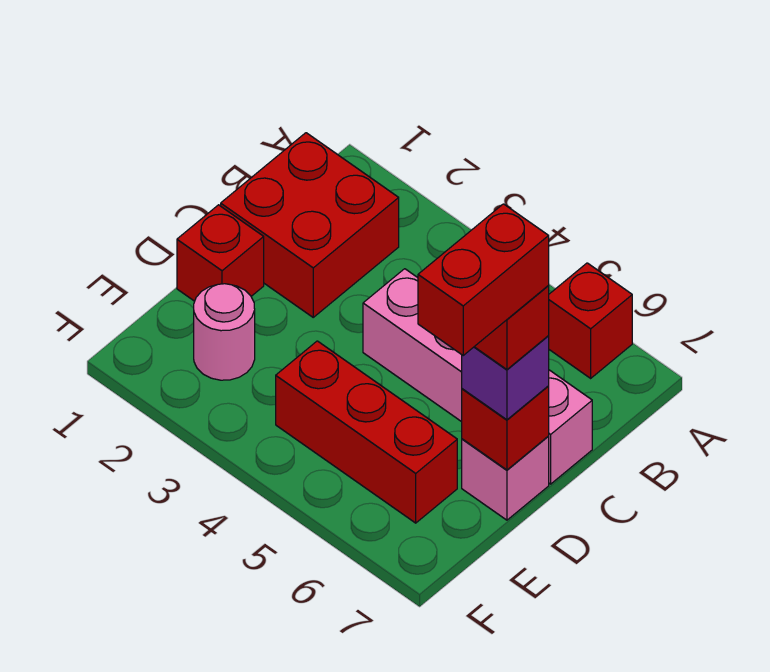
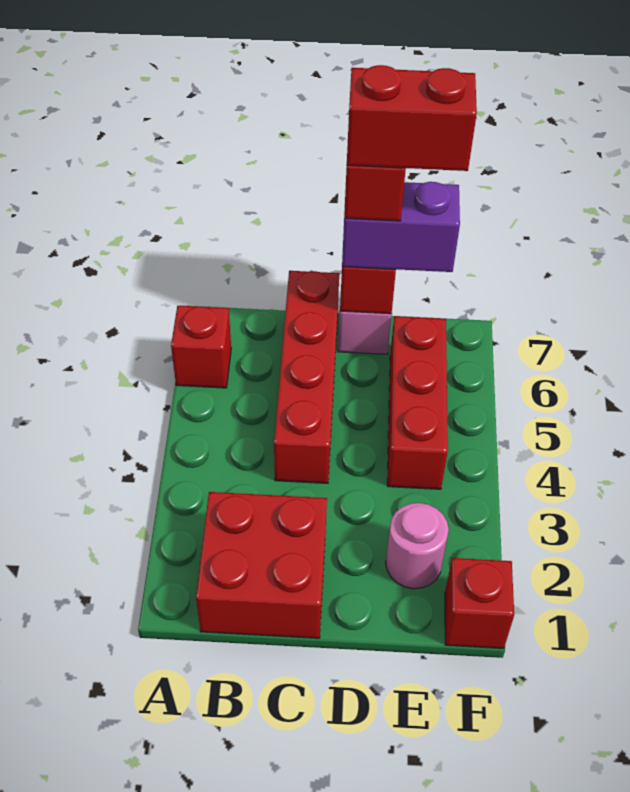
pink 1x4 brick [363,269,592,484] -> red 1x4 brick [274,271,339,483]
red 1x1 brick [177,205,264,301] -> red 1x1 brick moved to [445,558,514,648]
purple 1x1 brick [462,336,549,420] -> purple 1x2 brick [342,182,460,272]

